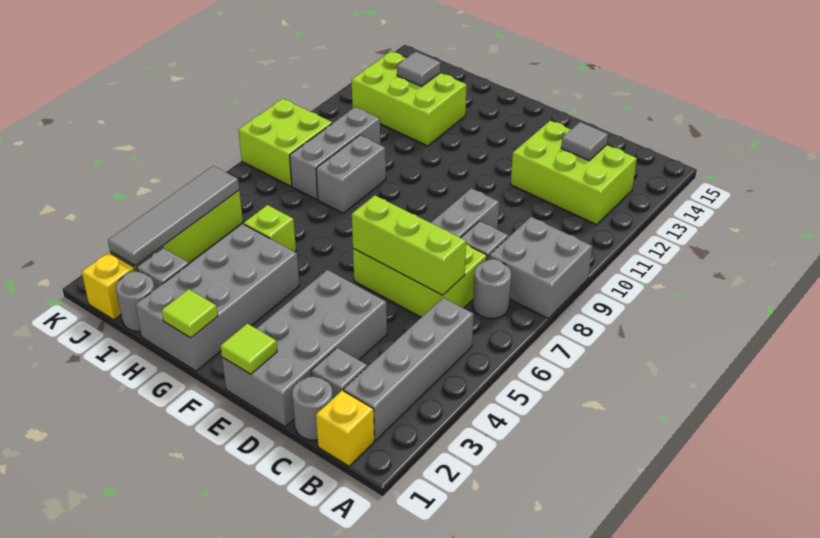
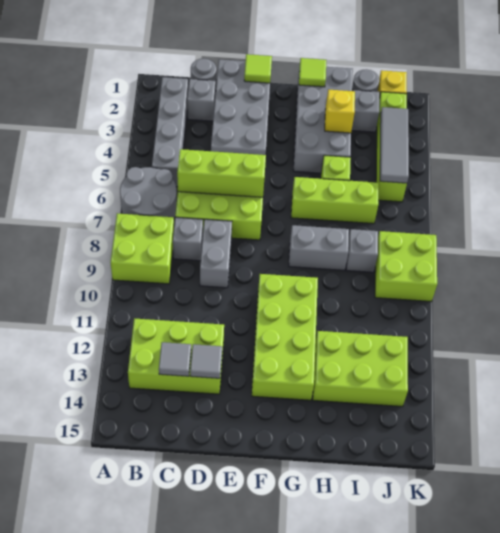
grey 2x2 brick [489,217,592,319] -> lime 2x2 brick [111,213,174,284]
yellow 1x1 brick [316,390,374,466] -> yellow 1x1 brick moved to [325,90,355,133]
grey 1x1 round brick [473,259,511,319] -> grey 2x2 round brick [120,167,177,218]
none -> lime 2x4 brick [252,274,318,400]
none -> lime 1x3 brick [291,177,379,224]
grey 1x2 brick [316,135,386,213] -> grey 1x2 brick turned to [289,225,349,270]
grey 1x3 brick [290,107,380,200] -> grey 1x1 brick [346,229,378,272]
grey 1x1 tile [397,52,441,86] -> grey 1x1 tile moved to [190,344,222,378]
grey 1x4 tile [108,166,239,266] -> grey 1x3 tile [380,107,409,183]

